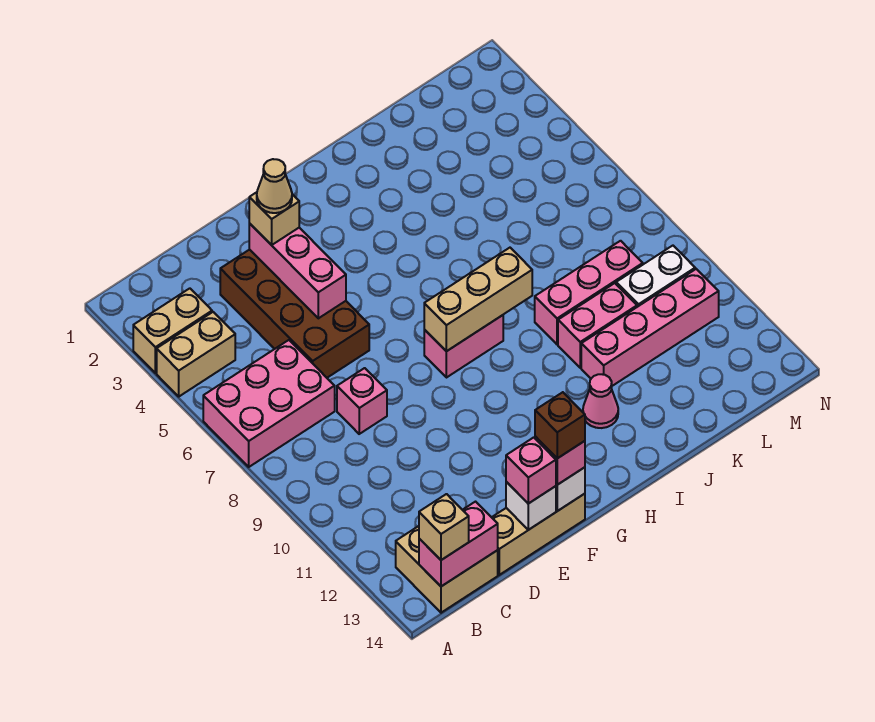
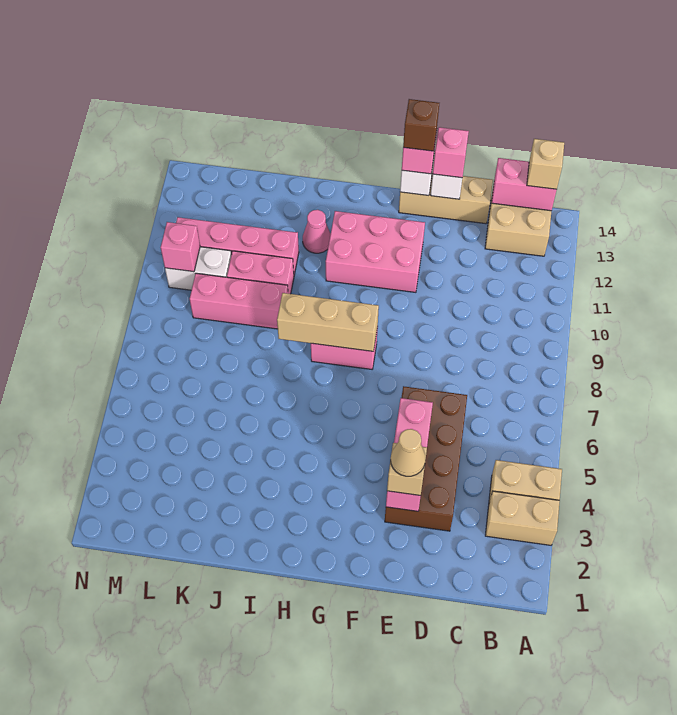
pink 2x3 brick [203,340,335,467] -> pink 2x3 brick moved to [326,211,425,292]
pink 1x1 brick [337,368,387,434] -> pink 1x1 brick moved to [161,222,200,272]

